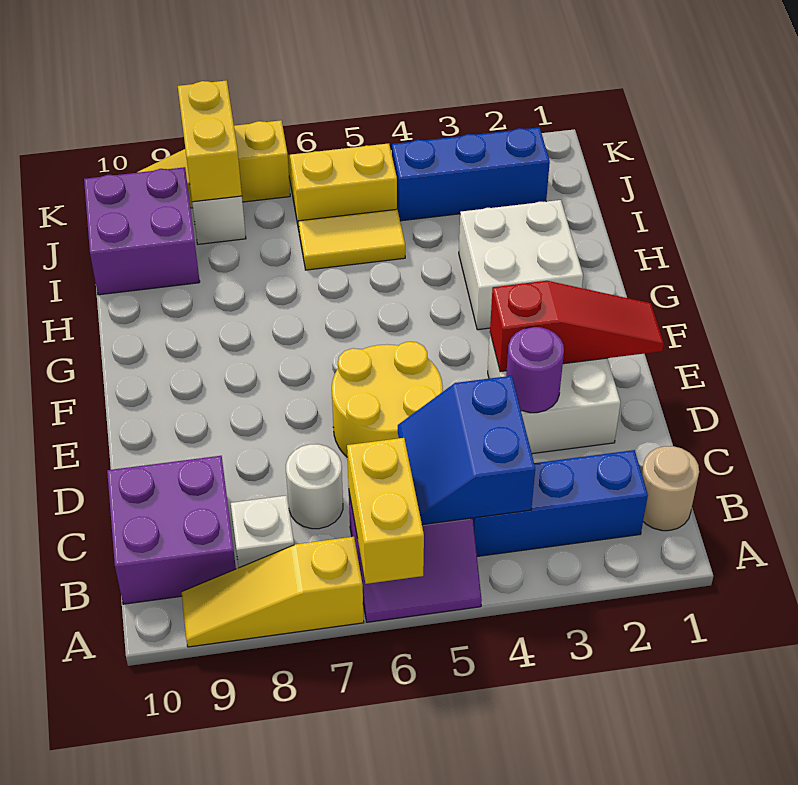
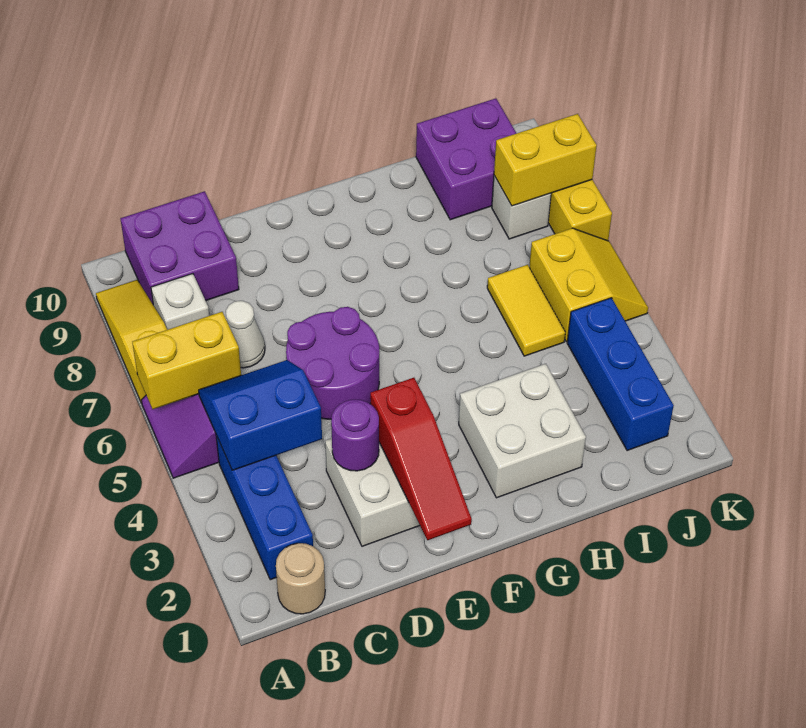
white 1x1 round brick [286,444,343,529] -> white 1x1 cone [226,301,265,368]
yellow 2x2 round brick [332,342,443,457] -> purple 2x2 round brick [286,307,379,419]

